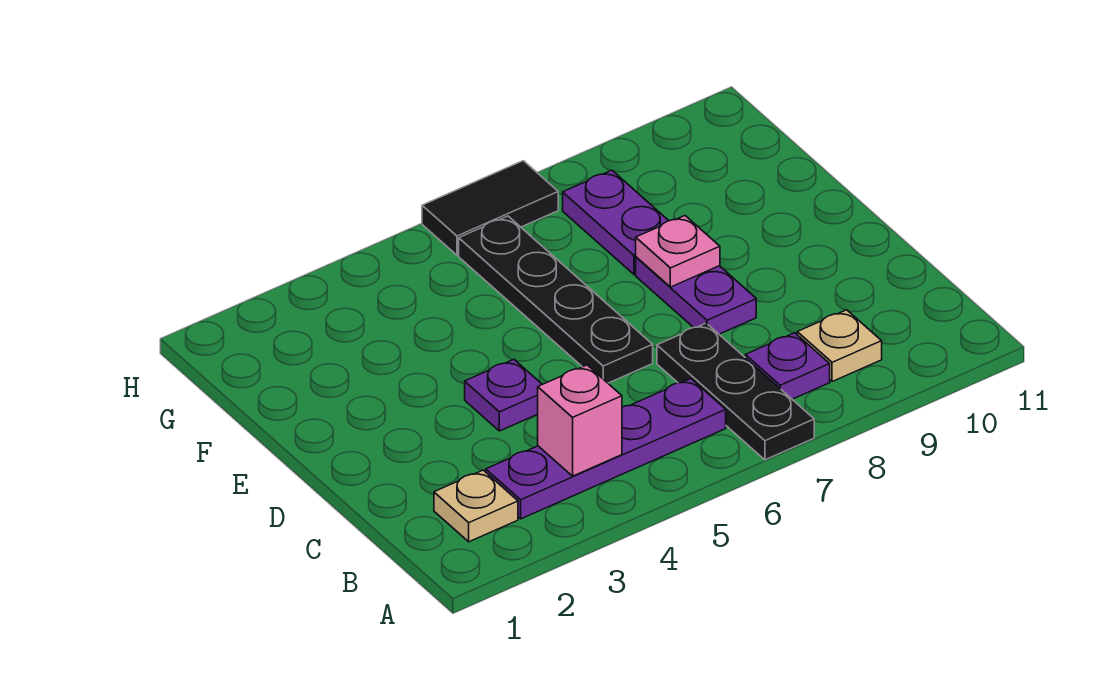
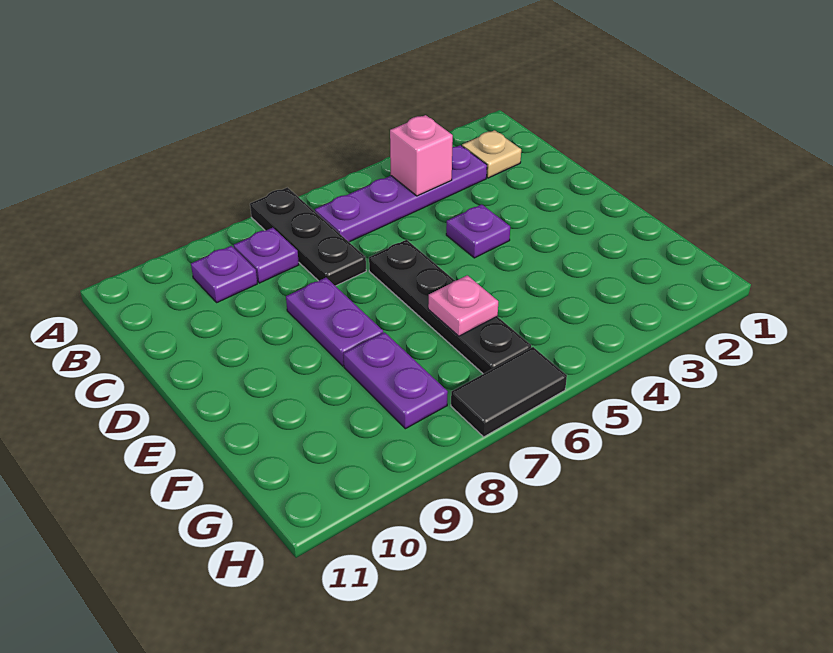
tan 1x1 plate [797,310,882,382] -> purple 1x1 plate [191,246,257,302]
pink 1x1 plate [636,216,720,287] -> pink 1x1 plate moved to [428,275,498,336]

